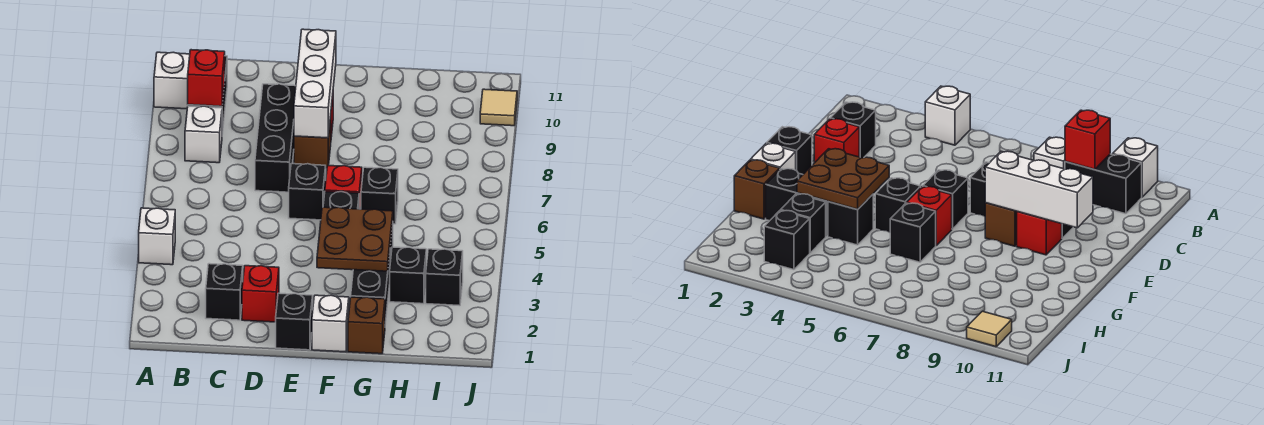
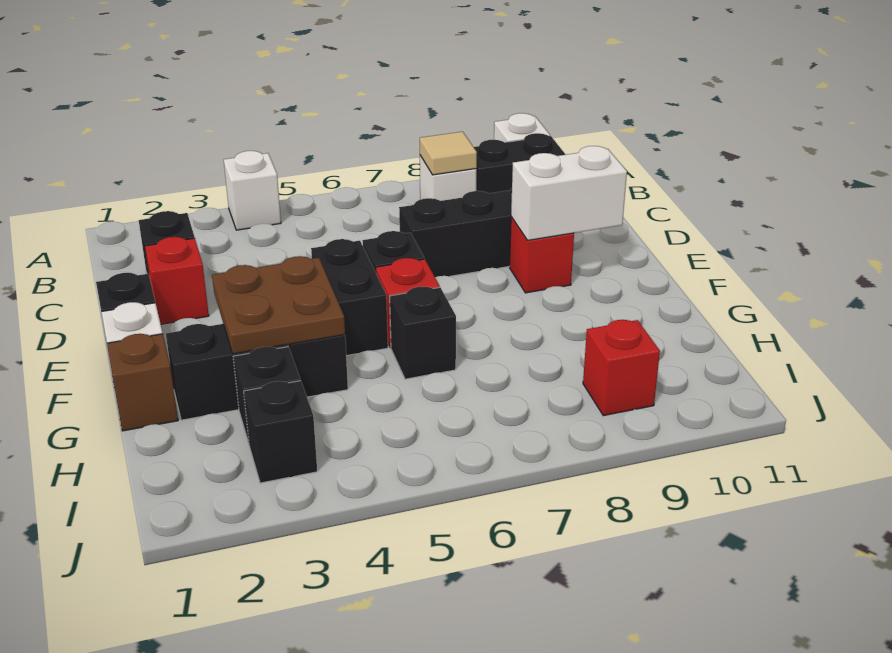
red 1x1 brick [188,50,225,106] -> red 1x1 brick moved to [583,320,660,416]
brown 1x1 brick [294,117,331,168] -> none
white 1x3 brick [294,29,336,138] -> white 1x2 brick [511,146,627,240]
black 1x1 brick [323,191,359,209] -> black 1x2 brick [311,239,388,356]
tan 1x1 tile [480,89,517,126] -> tan 1x1 tile moved to [420,132,477,175]

